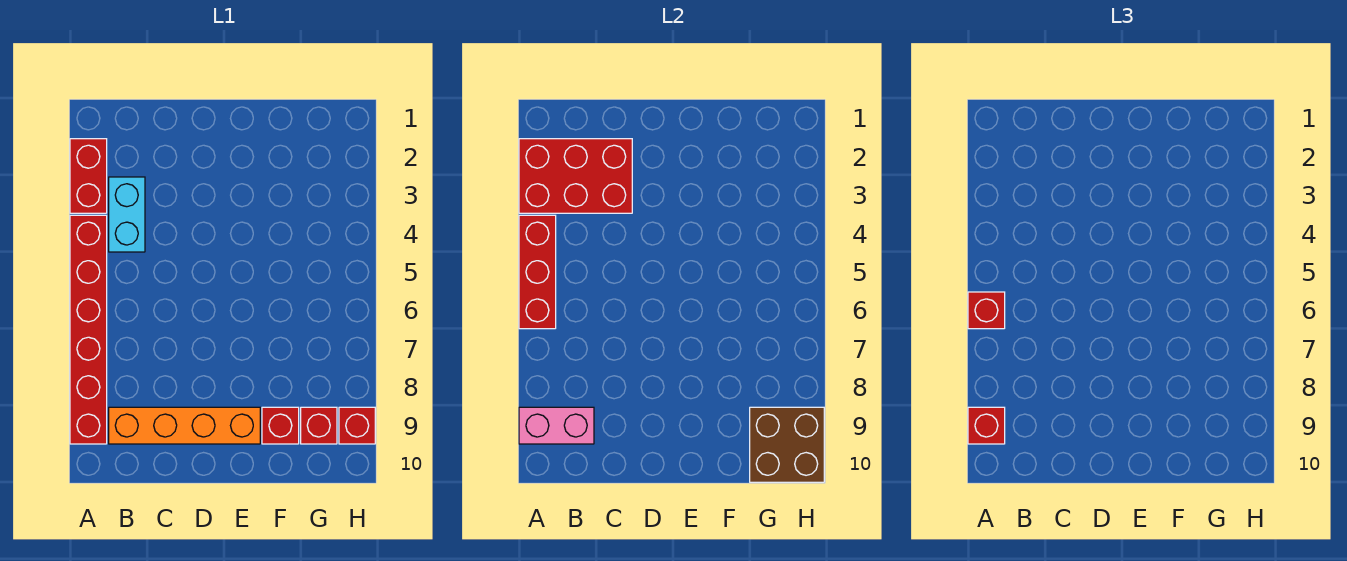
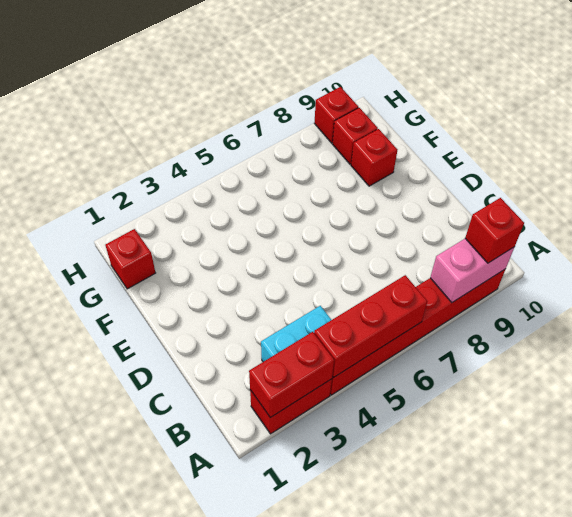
red 2x3 brick [519,139,632,213] -> red 1x2 brick [249,332,334,418]
red 1x1 brick [968,292,1005,329] -> red 1x1 brick moved to [105,229,155,289]
pink 1x2 brick [519,407,594,444] -> pink 1x2 brick turned to [430,239,514,302]
orange 1x4 brick [109,407,260,444] -> none
brown 2x2 brick [750,407,824,482] -> none

